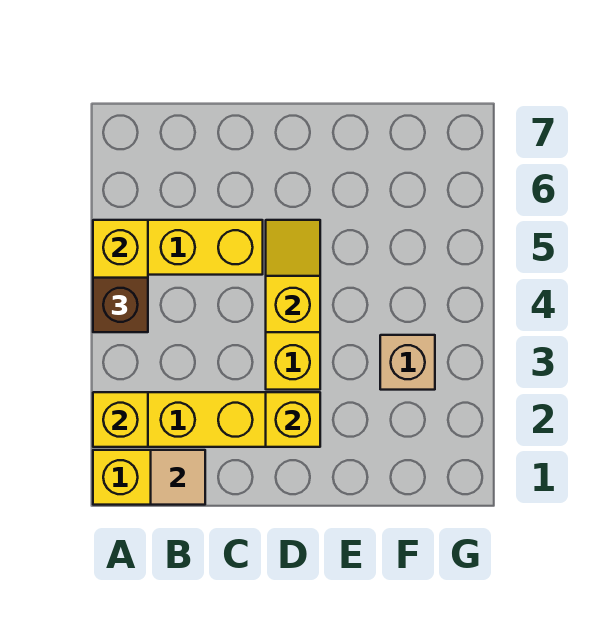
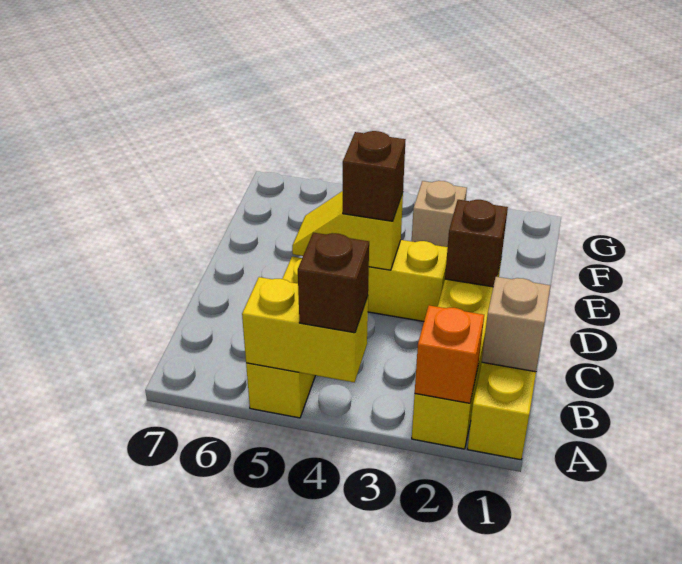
yellow 1x1 brick [93,392,148,447] -> orange 1x1 brick [415,305,484,403]
tan 1x1 tile [151,450,205,505] -> tan 1x1 brick [482,277,551,372]
yellow 1x1 brick [266,392,320,447] -> brown 1x1 brick [445,200,508,287]
none -> brown 1x1 brick [343,131,406,221]

